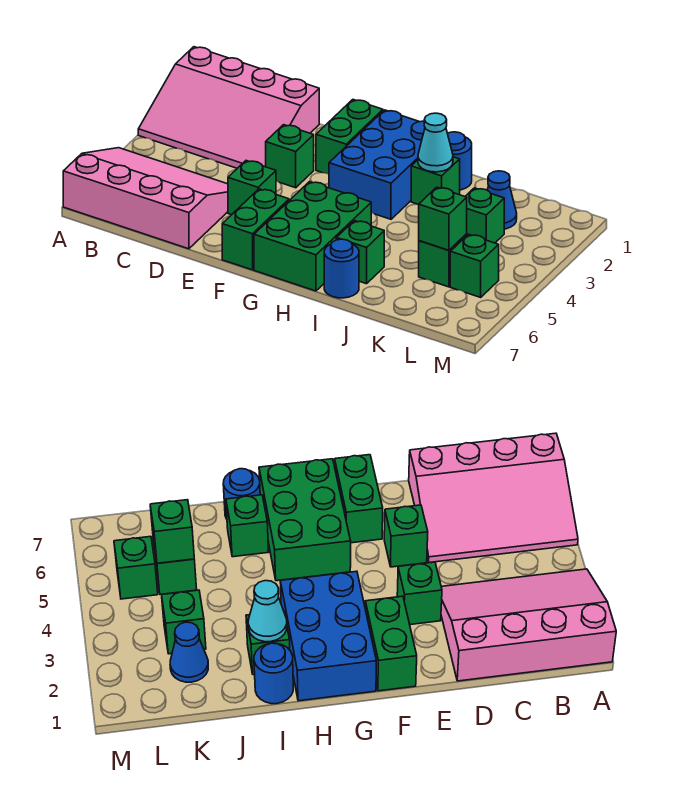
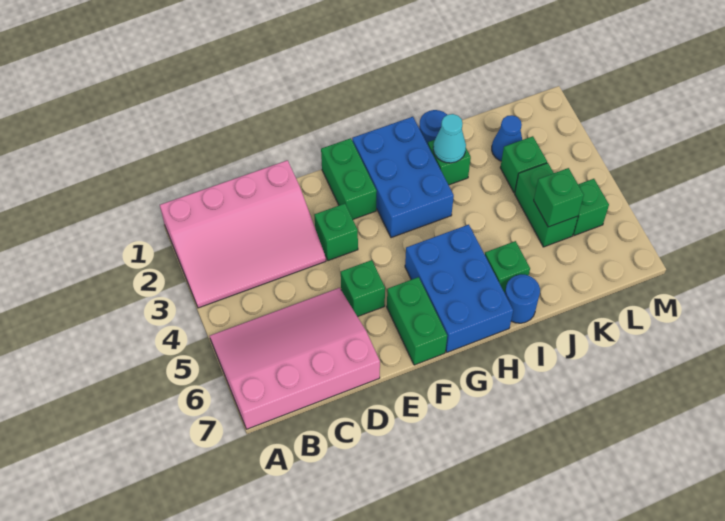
green 2x3 brick [254,182,371,291] -> blue 2x3 brick [405,225,513,352]
green 1x1 brick [419,234,467,287] -> green 1x2 brick [515,163,578,247]

